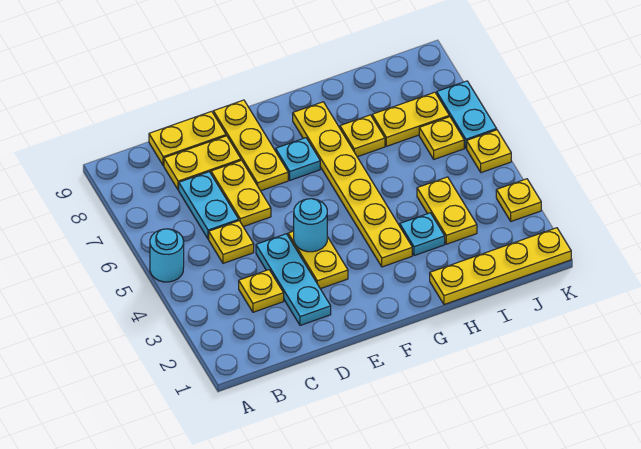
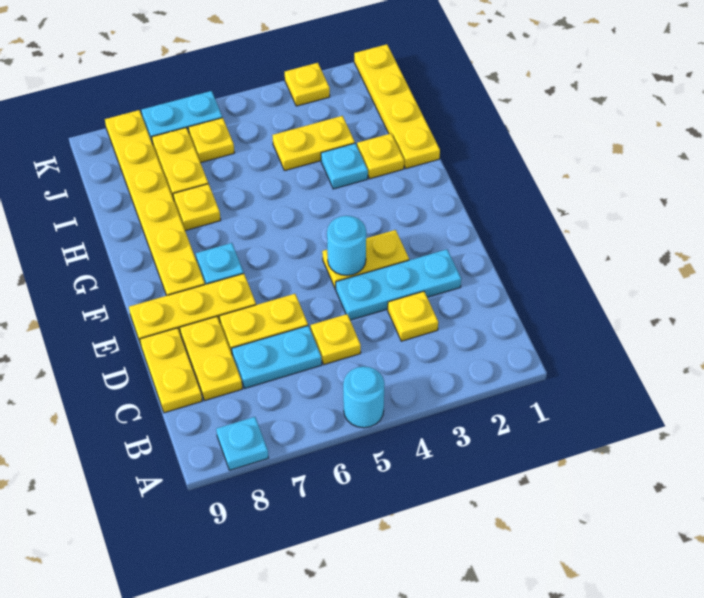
none -> cyan 1x1 plate [216,417,268,470]
yellow 1x6 plate [293,102,412,267] -> yellow 1x6 plate turned to [105,110,205,296]
yellow 1x1 plate [467,130,511,173] -> yellow 1x1 plate moved to [357,134,404,179]

